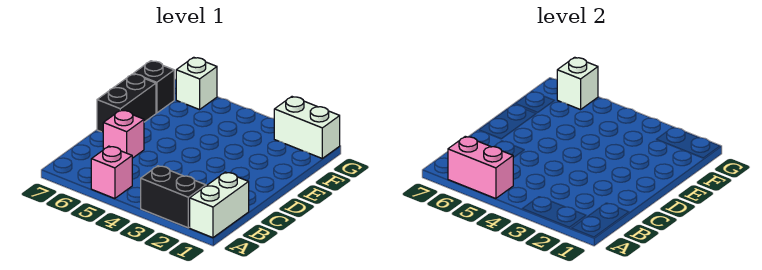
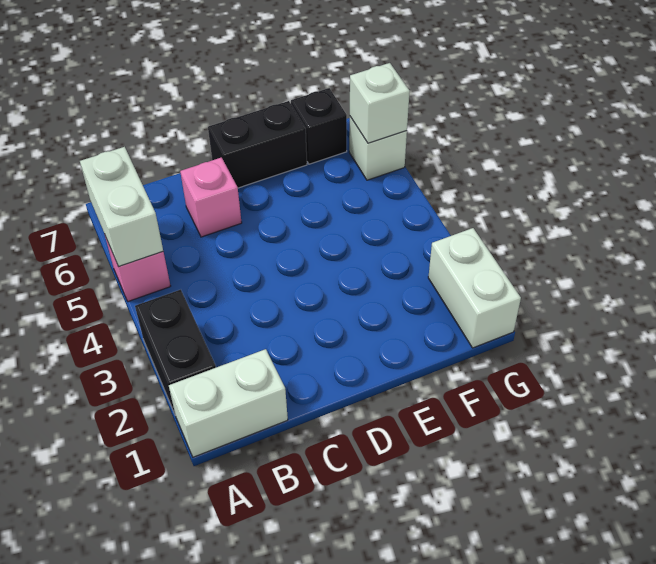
pink 1x2 brick [448,136,513,199] -> white 1x2 brick [80,147,163,267]

